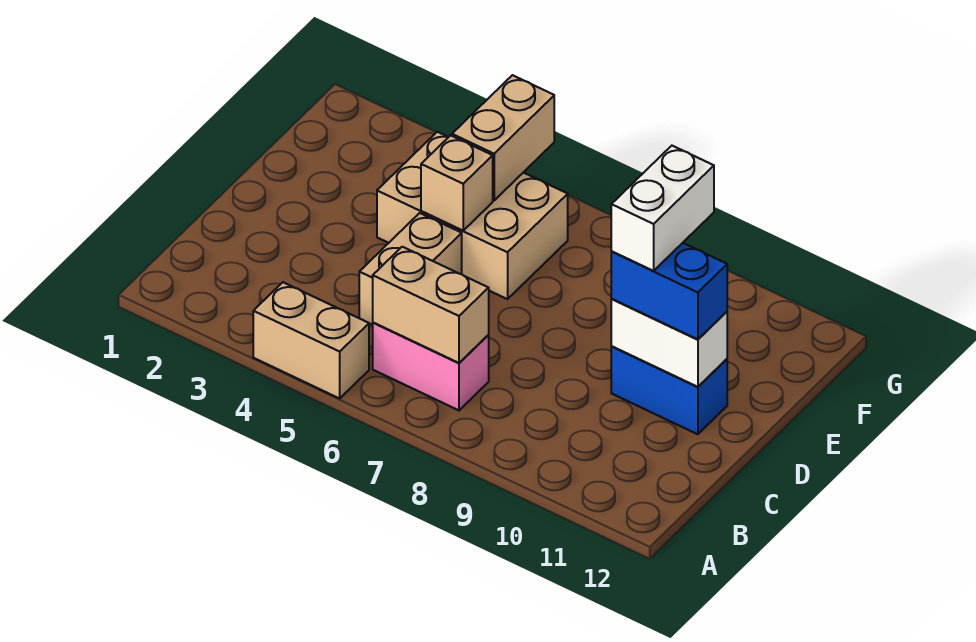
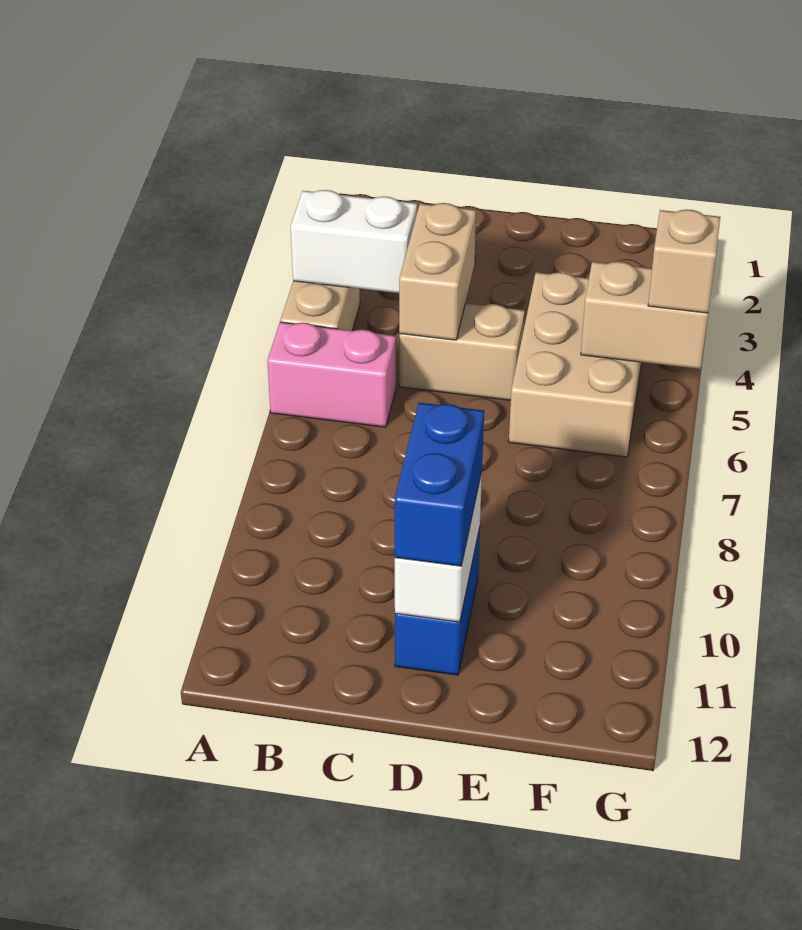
pink 1x2 brick [373,323,489,410] -> pink 1x2 brick turned to [267,322,396,427]
tan 1x2 brick [373,247,489,363] -> tan 1x2 brick moved to [399,203,476,340]
white 1x2 brick [611,146,714,271] -> white 1x2 brick moved to [291,190,417,293]
tan 1x1 brick [421,135,493,231] -> tan 1x1 brick moved to [648,209,720,313]

